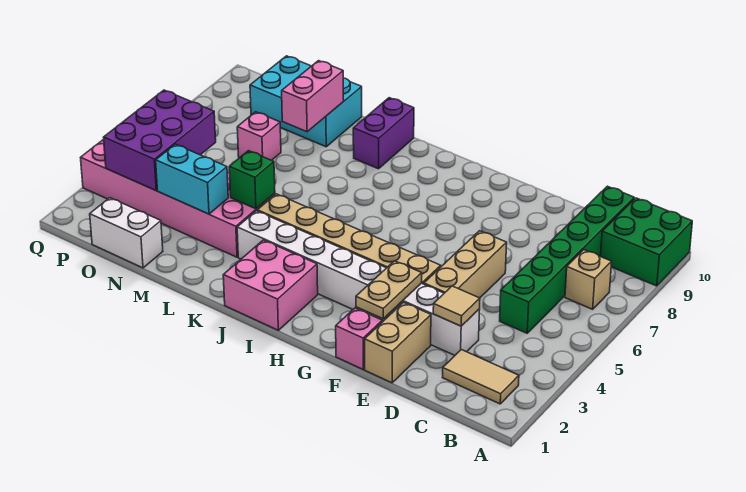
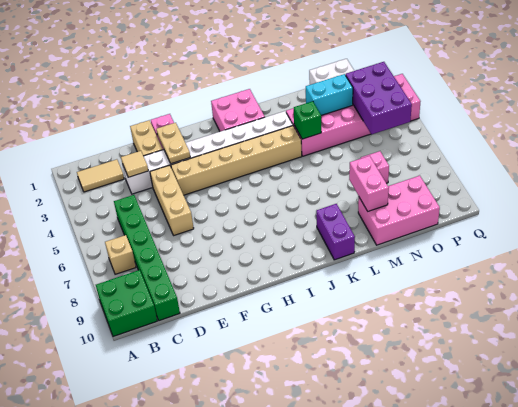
cyan 2x3 brick [250,56,362,147] -> pink 2x3 brick [358,176,440,245]

